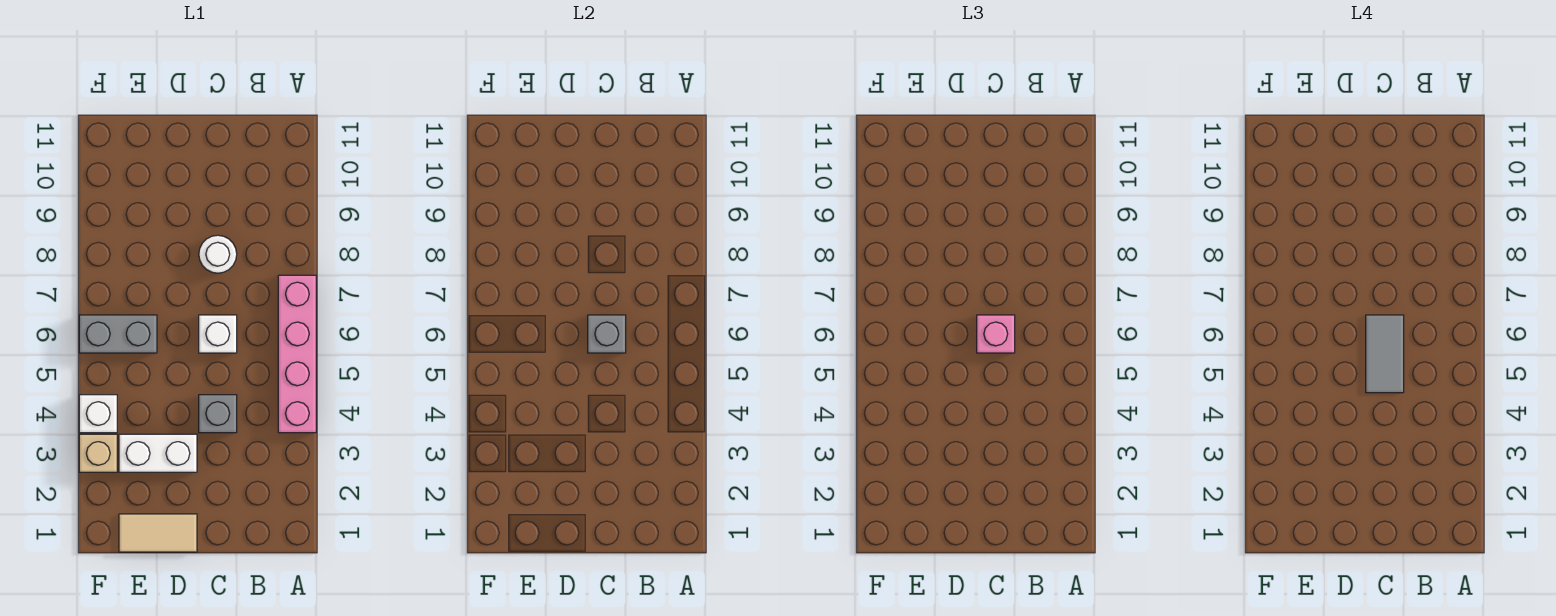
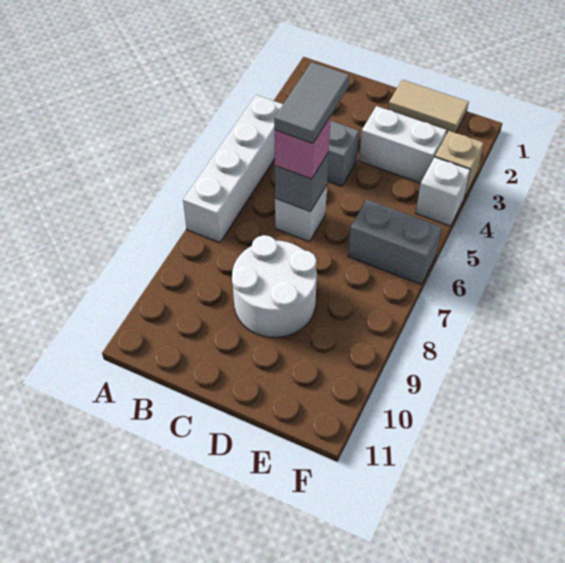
pink 1x4 brick [278,275,316,433] -> white 1x4 brick [183,95,283,243]
white 1x1 round brick [199,235,237,273] -> white 2x2 round brick [232,235,317,338]

